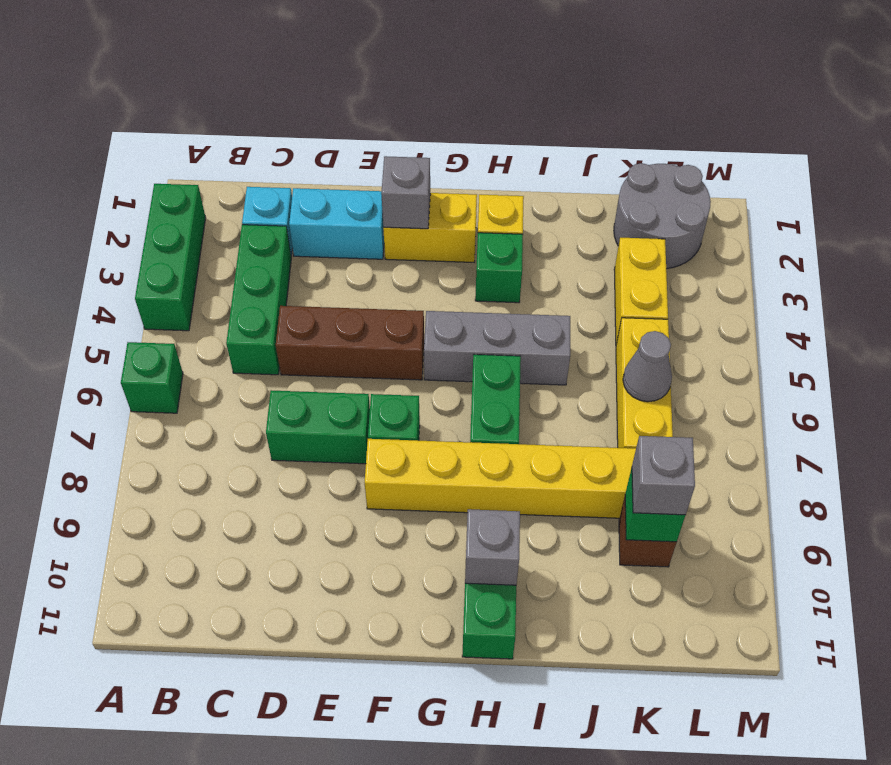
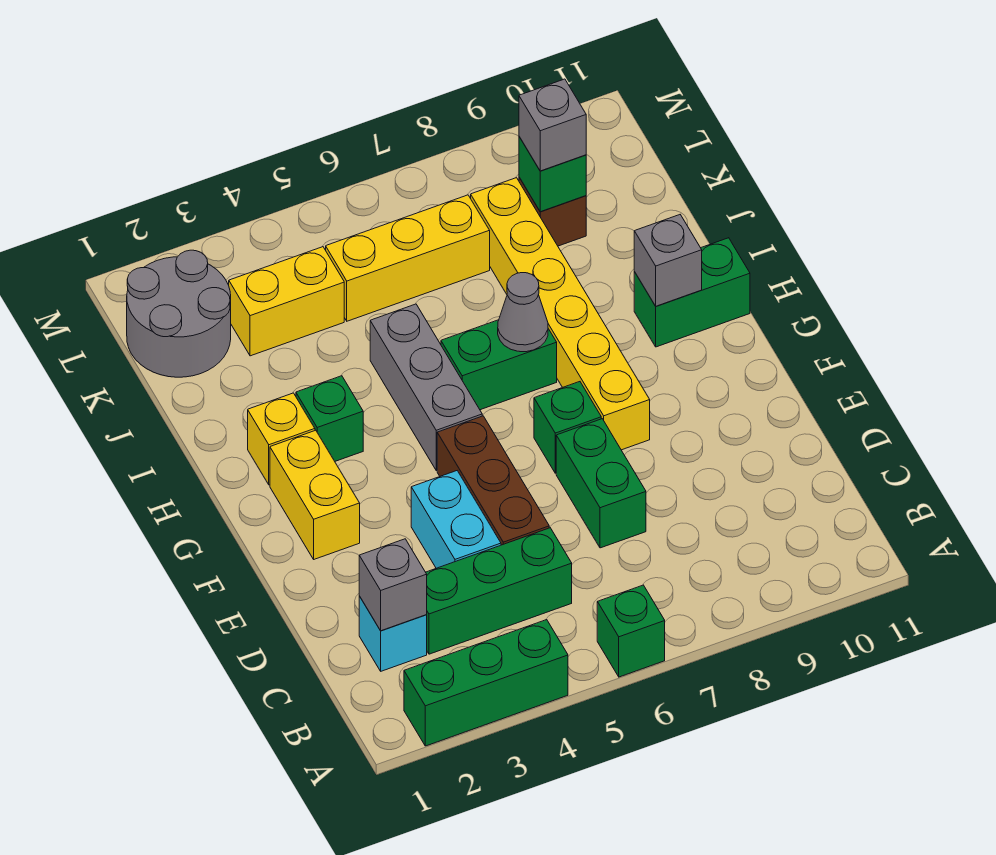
cyan 1x2 brick [289,188,384,259] -> cyan 1x2 brick moved to [411,471,501,568]
grey 1x1 brick [381,156,430,229] -> grey 1x1 brick moved to [359,539,427,631]
grey 1x1 cone [623,331,672,402] -> grey 1x1 cone moved to [498,273,548,352]

